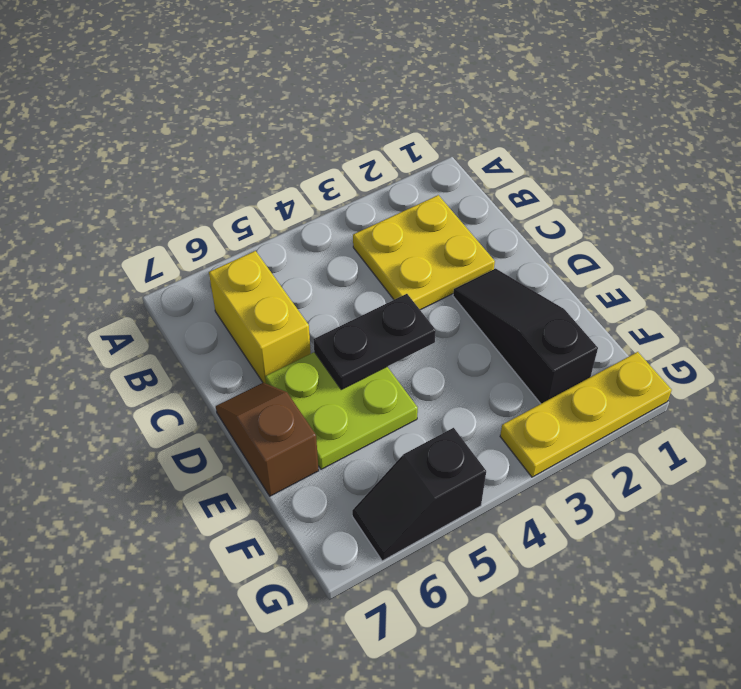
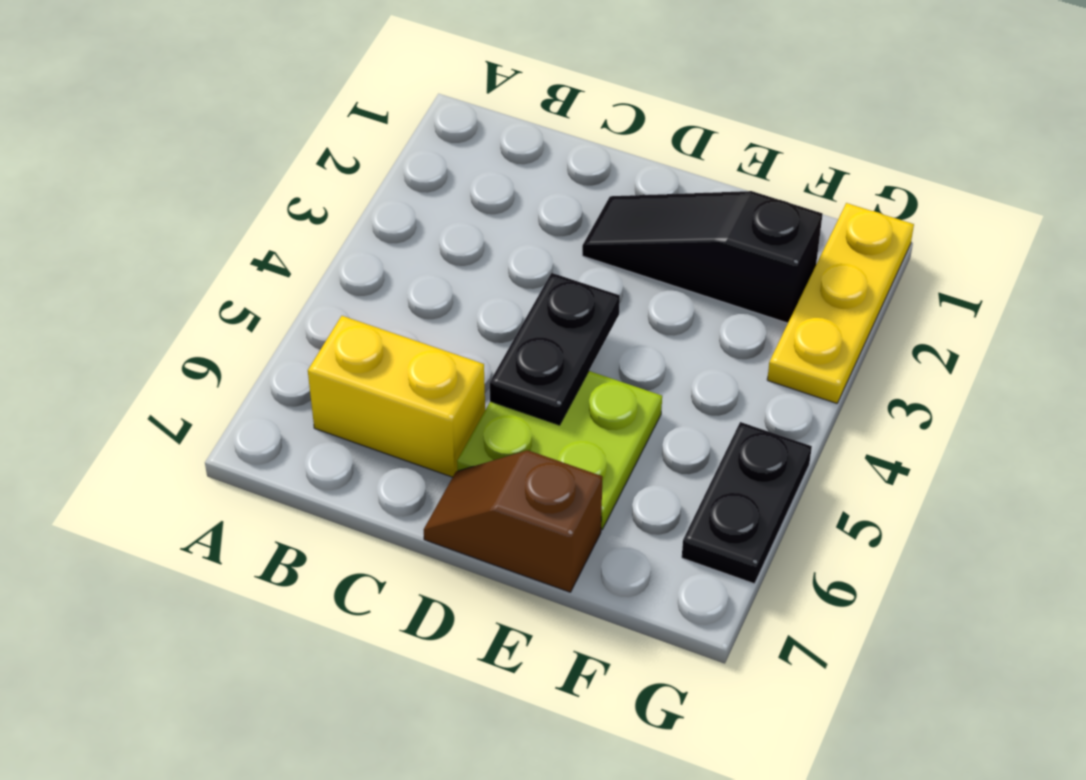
yellow 2x2 plate [353,195,495,310] -> none
black 1x2 slope [352,428,486,561] -> black 1x2 plate [682,422,812,584]

